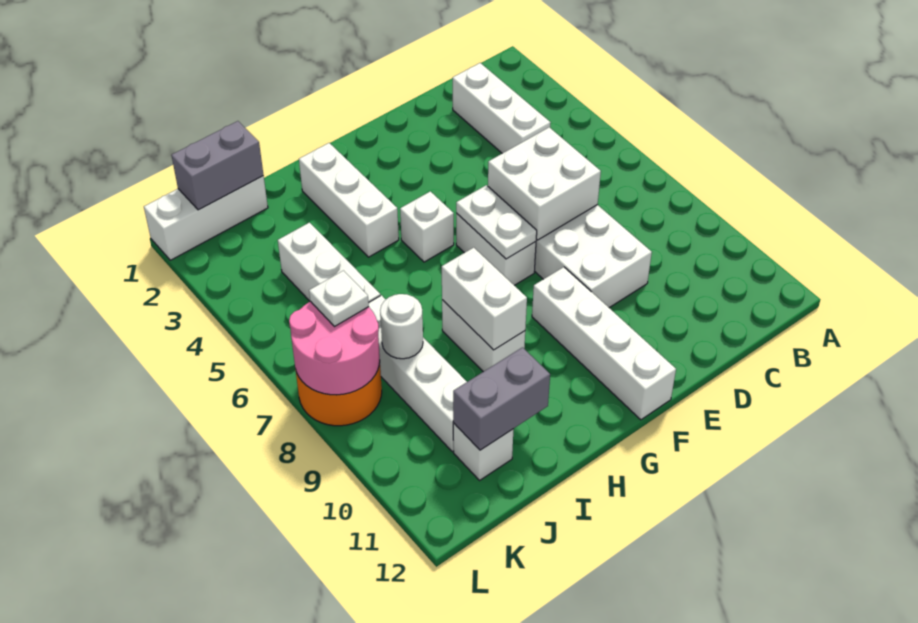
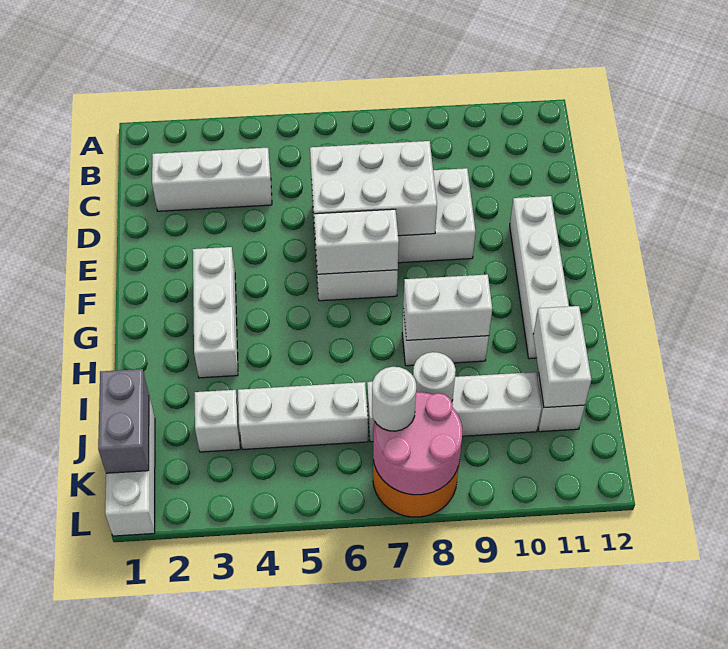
white 2x2 brick [488,127,601,240] -> white 2x3 brick [310,141,437,236]
white 1x2 plate [456,185,537,259] -> white 1x2 brick [314,209,399,274]
white 1x4 brick [532,267,676,420] -> white 1x4 brick turned to [510,196,569,359]
white 1x1 brick [400,191,454,262] -> white 1x1 brick moved to [195,390,240,452]
white 1x3 brick [299,143,399,257] -> white 1x3 brick turned to [193,247,238,378]
grey 1x2 brick [453,347,550,450] -> white 1x2 brick [533,306,591,408]
white 1x1 plate [309,271,369,327] -> white 1x1 round brick [372,367,416,431]

